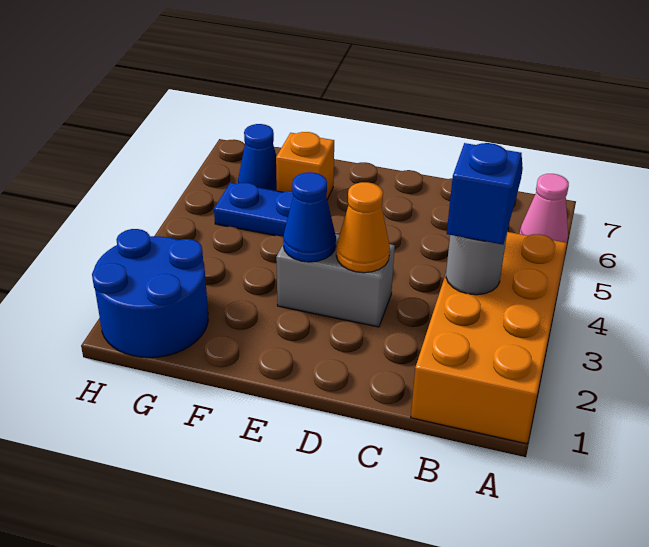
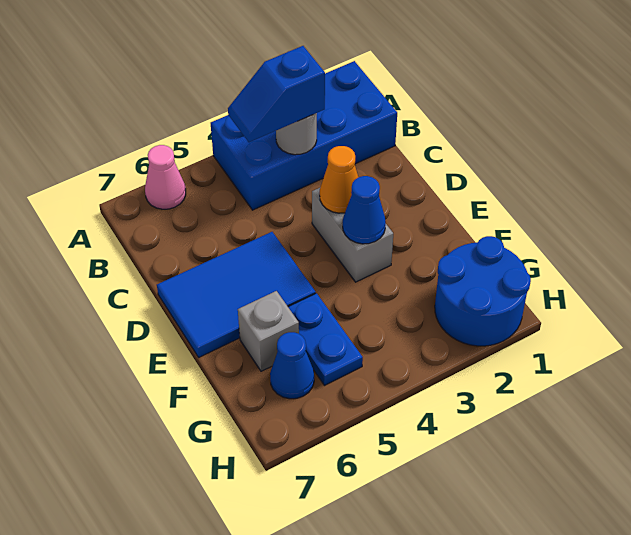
orange 2x4 brick [411,232,567,444] -> blue 2x4 brick [211,61,397,210]
none -> blue 2x3 tile [157,232,316,357]
orange 1x1 brick [276,132,334,199] -> grey 1x1 brick [238,291,299,371]

